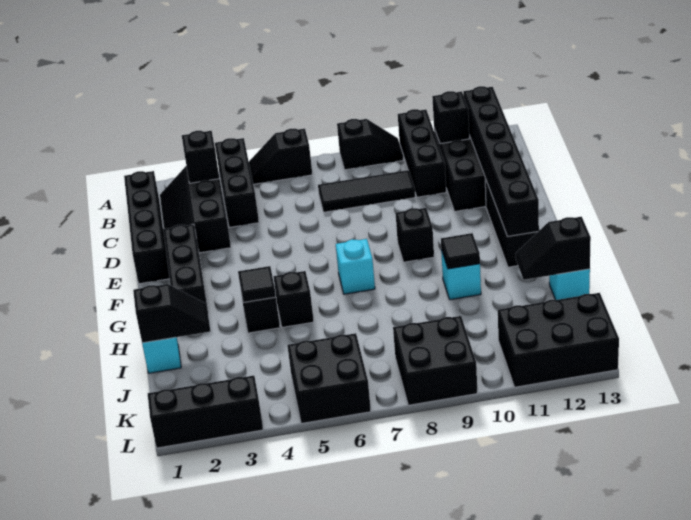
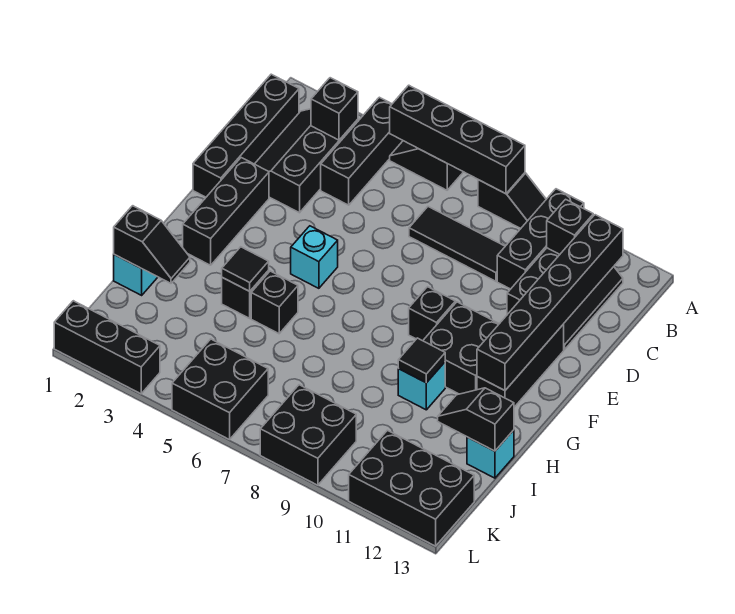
none -> black 1x4 brick [390,85,525,194]
none -> black 2x2 brick [423,302,499,394]
cyan 1x1 brick [336,239,375,294] -> cyan 1x1 brick moved to [291,226,338,288]

